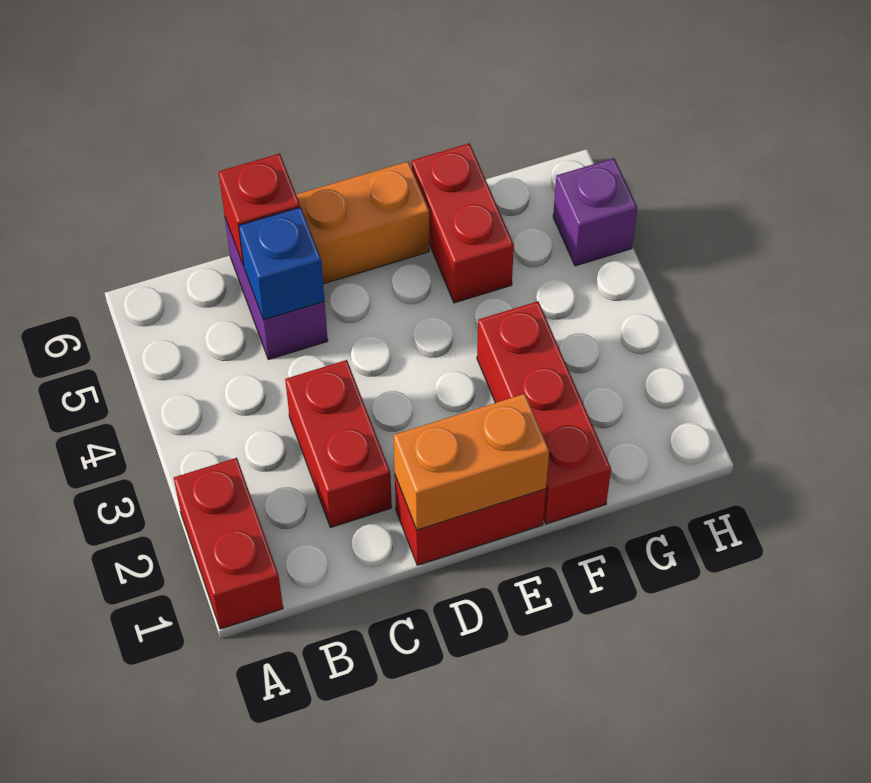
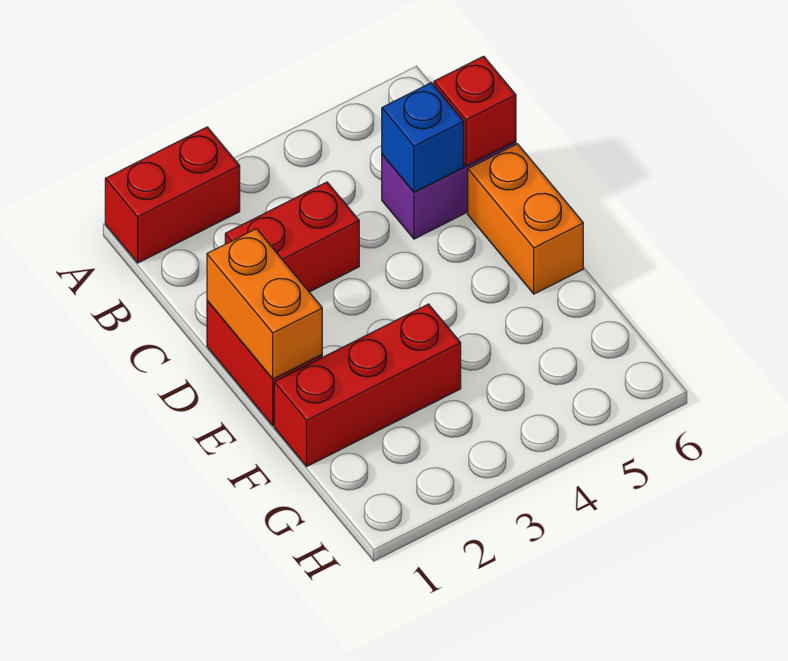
red 1x2 brick [411,143,514,303] -> none
purple 1x1 brick [553,158,637,266] -> none

